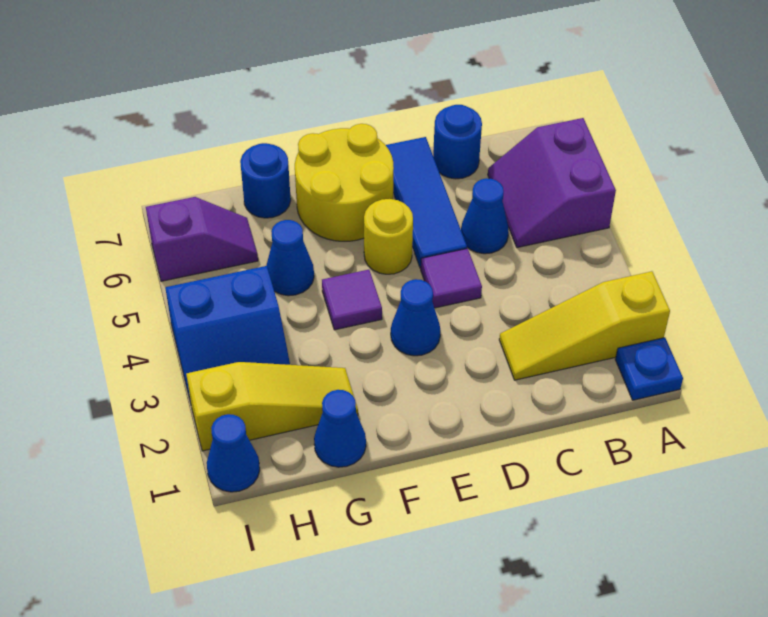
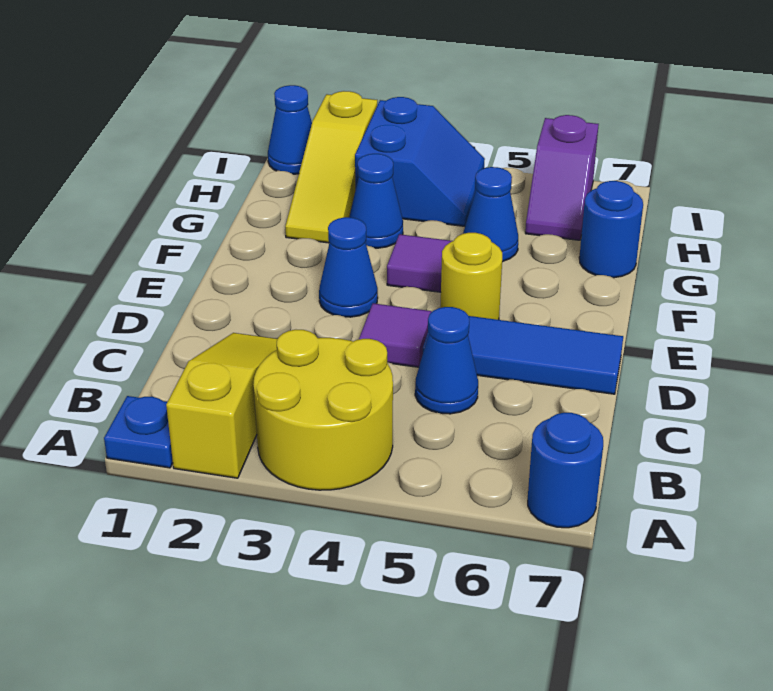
purple 2x2 slope [488,118,616,248] -> none
blue 1x1 round brick [433,105,482,179] -> blue 1x1 round brick moved to [528,413,603,528]
yellow 2x2 round brick [295,124,394,241] -> yellow 2x2 round brick moved to [253,330,393,490]
blue 1x1 cone [314,390,366,467] -> blue 1x1 cone moved to [349,154,403,248]
blue 2x2 slope [165,266,290,403] -> blue 2x2 slope turned to [355,97,485,226]

